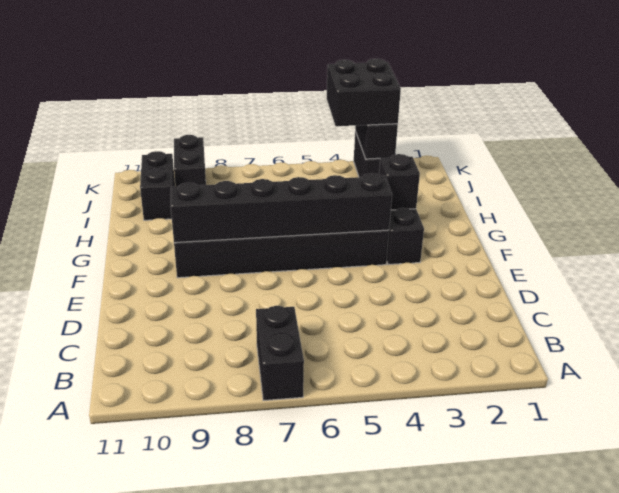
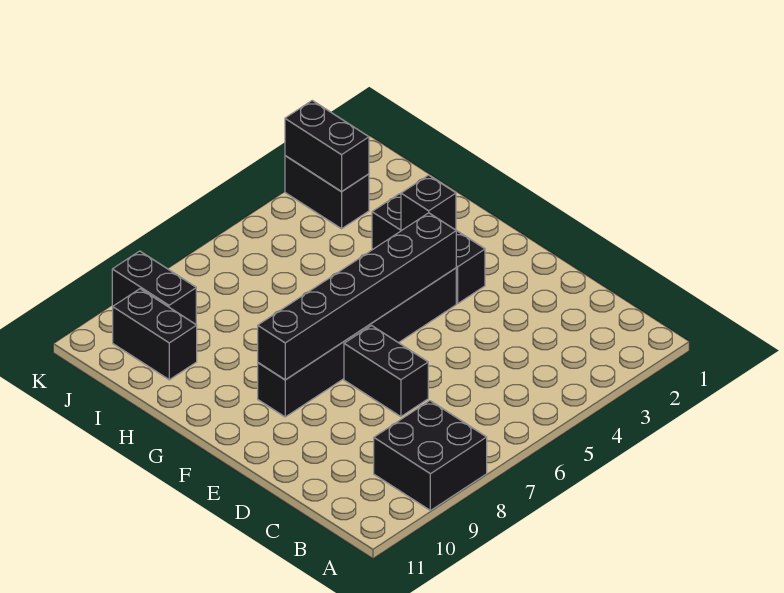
black 1x2 brick [256,306,304,401] -> black 1x2 brick moved to [344,326,428,417]
black 2x2 brick [327,59,401,126] -> black 2x2 brick moved to [374,401,487,511]

